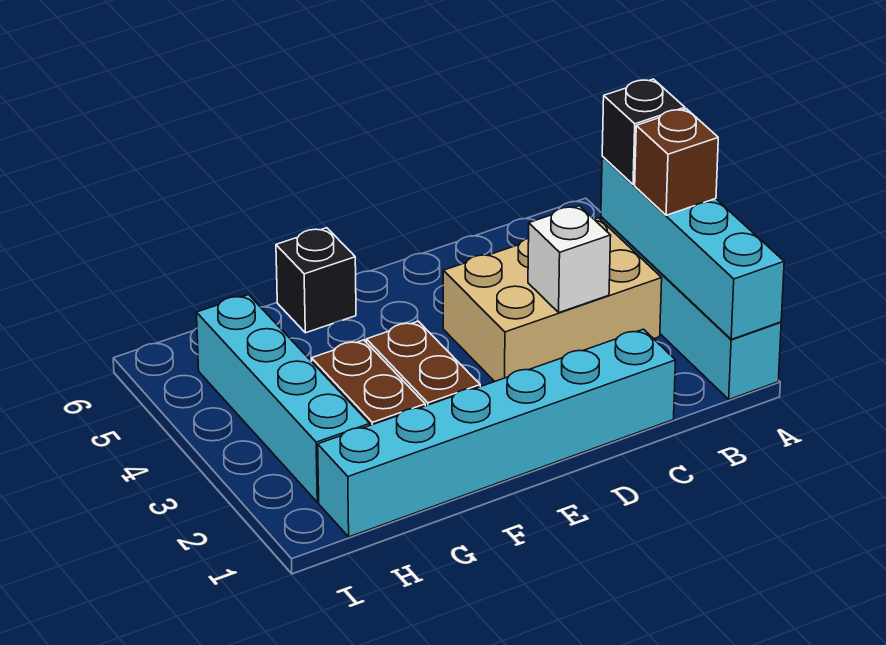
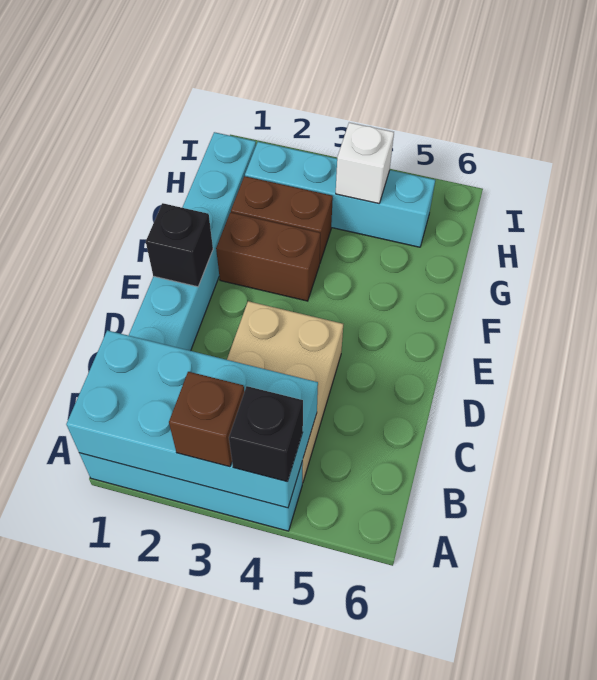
cyan 1x4 brick [601,157,784,339] -> cyan 2x4 brick [66,330,318,508]
white 1x1 brick [528,206,611,313] -> white 1x1 brick moved to [336,123,394,204]
black 1x1 brick [276,228,356,333] -> black 1x1 brick moved to [146,203,213,287]

